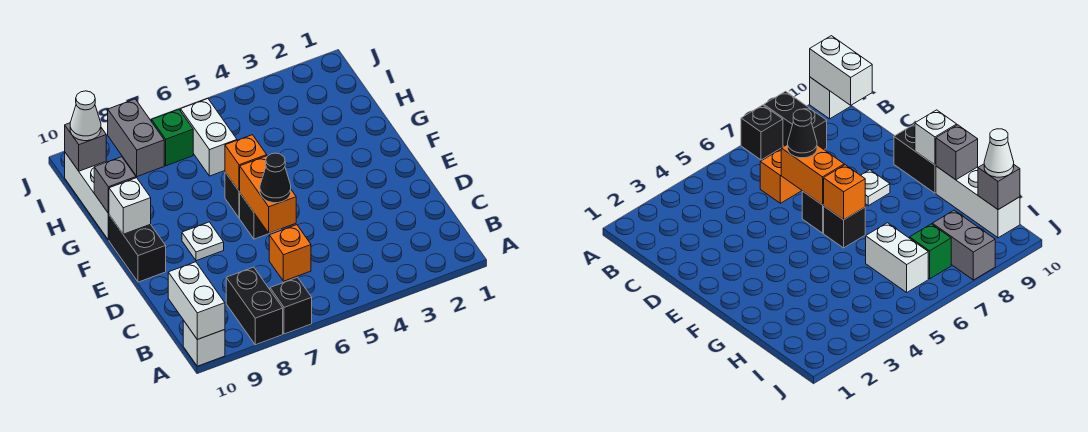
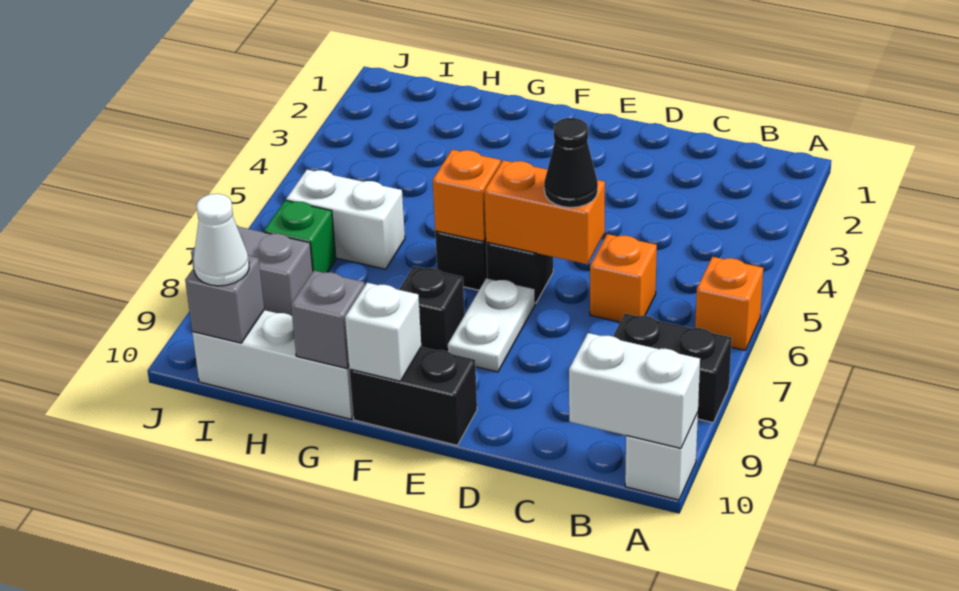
none -> orange 1x1 brick [695,257,763,350]
black 1x1 brick [270,278,312,334] -> black 1x1 brick moved to [399,266,465,351]
white 1x1 plate [182,222,224,261] -> white 1x2 plate [448,278,535,372]

